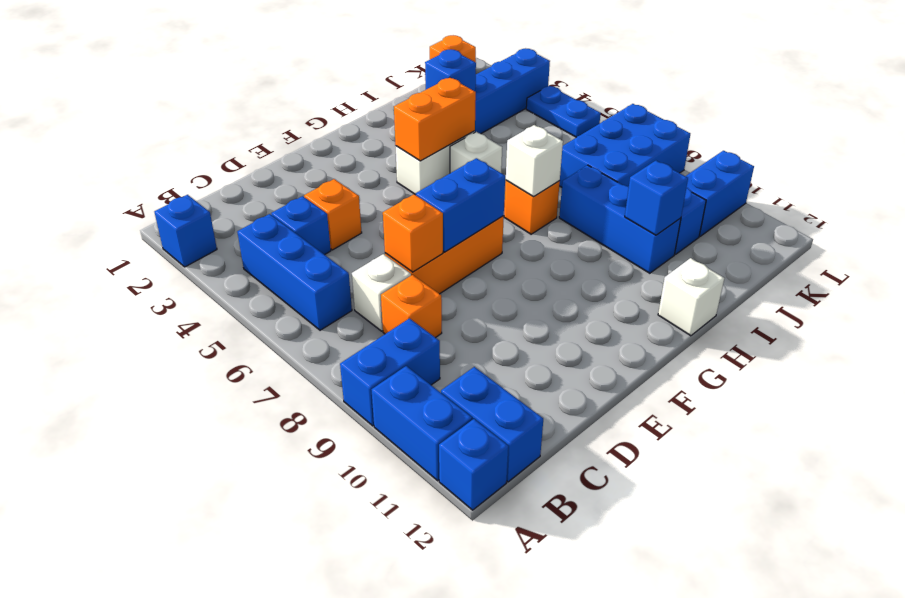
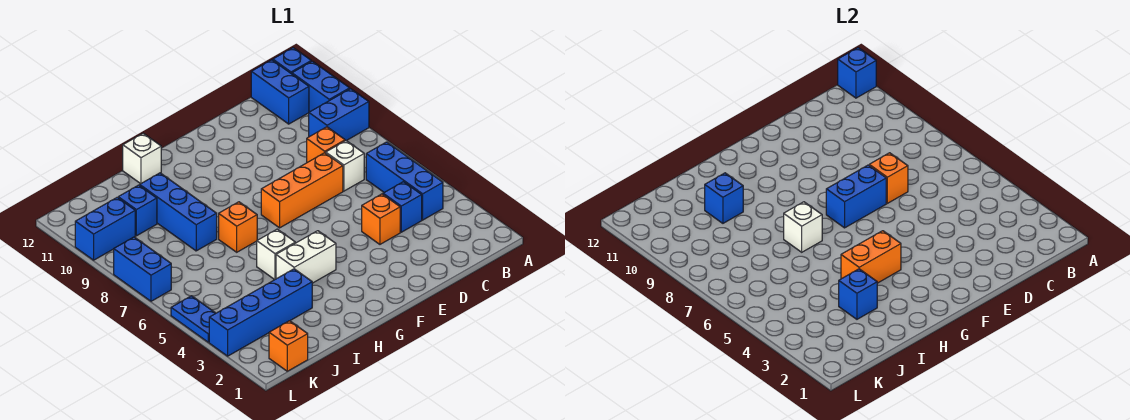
blue 1x1 brick [154,195,217,267] -> blue 1x1 brick moved to [838,48,876,98]
blue 2x3 brick [559,104,690,187] -> blue 1x2 brick [114,237,171,301]

